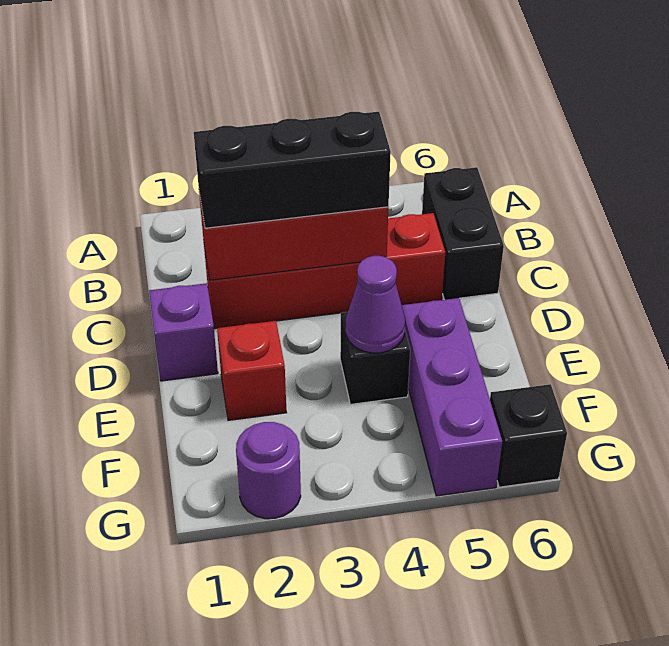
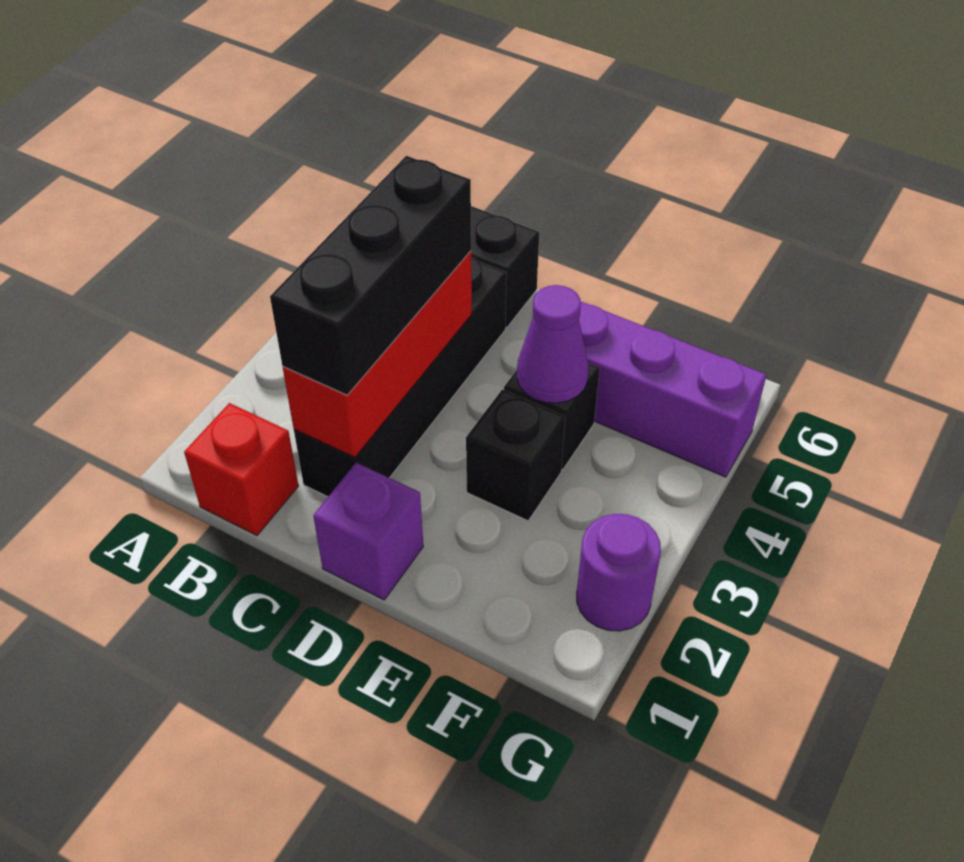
red 1x4 brick [204,213,445,329] -> black 1x4 brick [294,257,507,497]
red 1x1 brick [217,321,286,420] -> red 1x1 brick moved to [184,403,299,536]
black 1x1 brick [490,384,567,487] -> black 1x1 brick moved to [466,389,566,521]

